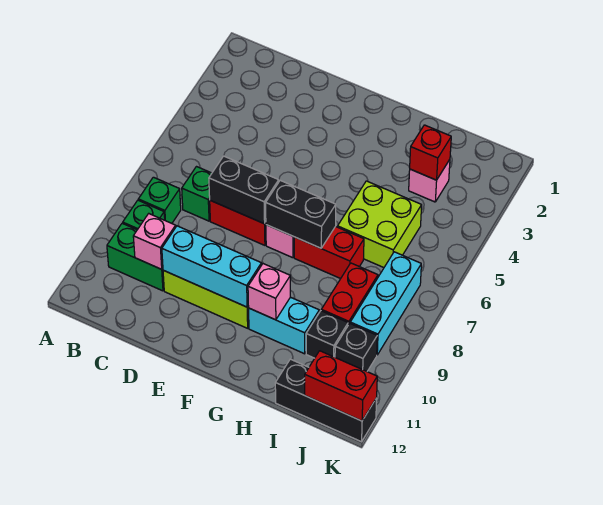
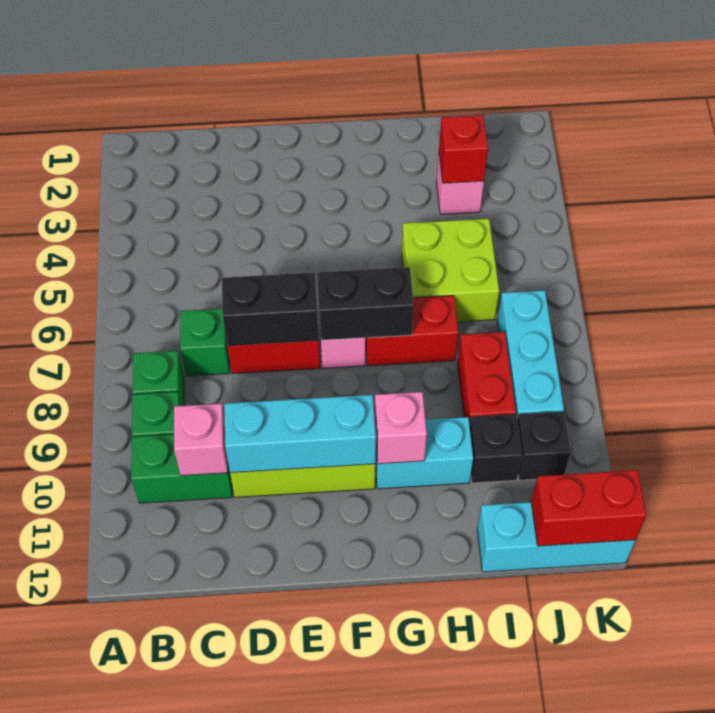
black 1x3 brick [275,359,377,442] -> cyan 1x3 brick [477,502,635,572]

